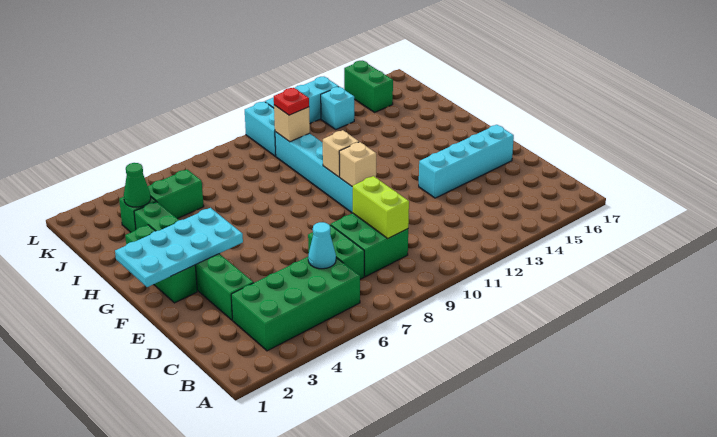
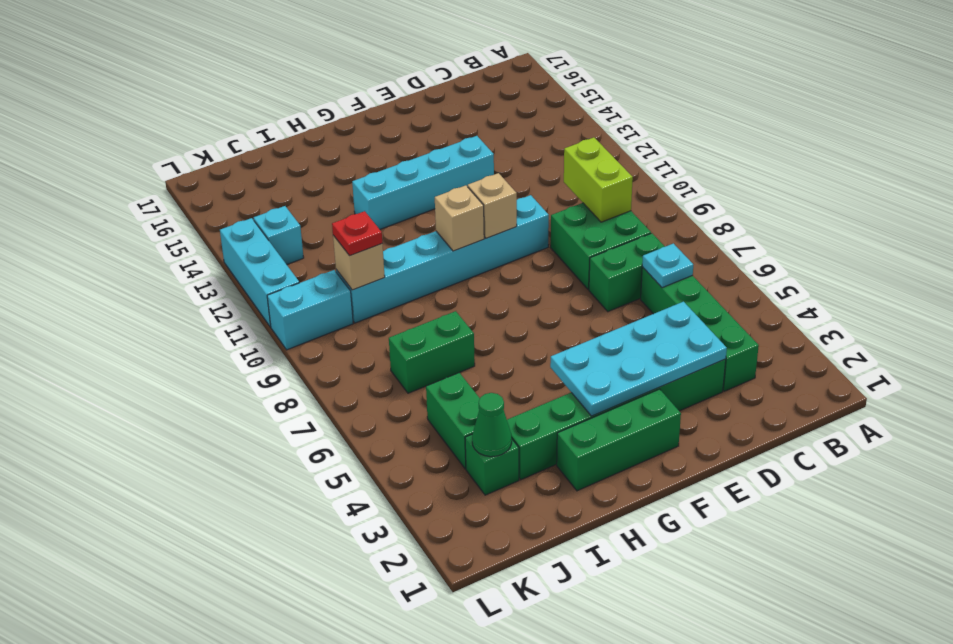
green 2x4 brick [231,257,360,351] -> green 1x4 brick [641,267,759,391]
cyan 1x1 cone [308,222,336,269] -> cyan 1x1 plate [642,243,693,288]
lime 1x2 brick [352,176,409,239] -> lime 1x2 brick turned to [564,137,633,222]
cyan 1x4 brick [419,125,514,198] -> cyan 1x4 brick turned to [352,136,494,229]
cyan 2x4 plate [115,208,243,287] -> cyan 2x4 plate turned to [550,302,727,416]
green 1x2 brick [344,61,393,112] -> green 1x2 brick moved to [389,311,475,393]

